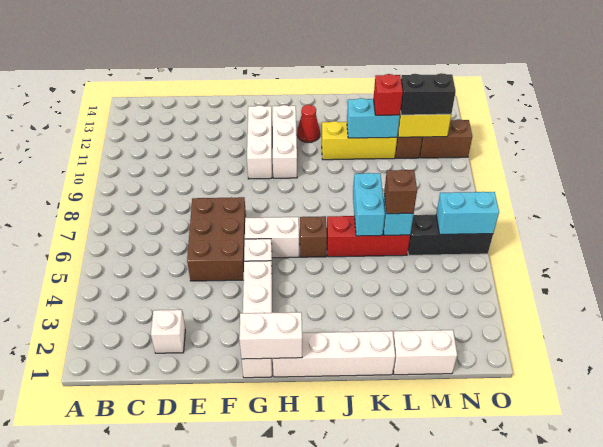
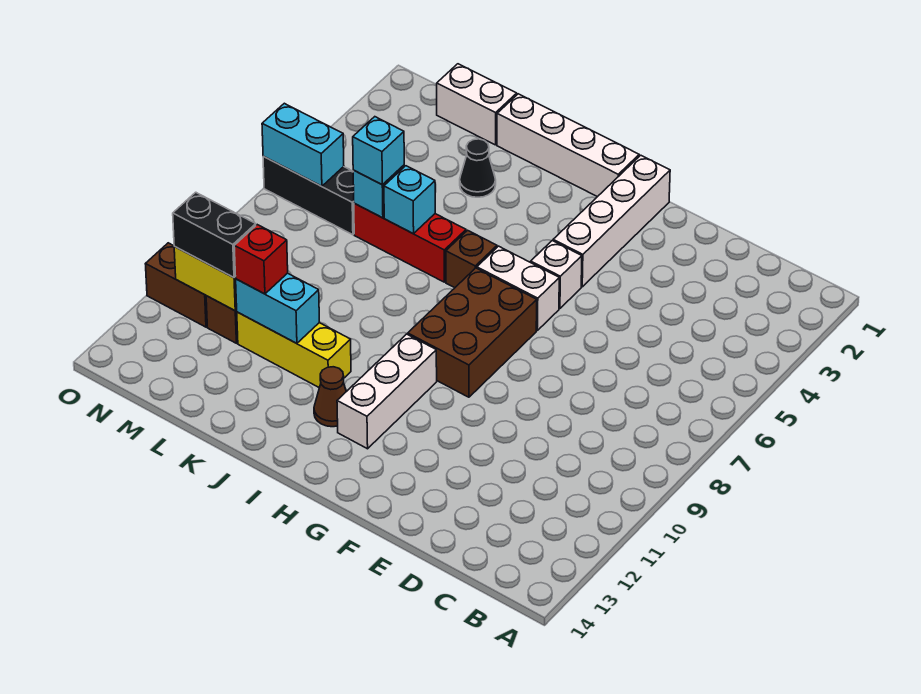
white 1x1 brick [151,310,185,353] -> none
brown 2x3 brick [187,197,246,281] -> brown 2x3 brick moved to [408,268,537,397]
white 1x2 brick [239,312,302,359] -> none
white 1x3 brick [247,105,272,179] -> none
red 1x1 cone [297,105,320,143] -> brown 1x1 cone [314,367,346,427]
none -> black 1x1 cone [460,139,496,197]
cyan 1x2 brick [353,173,385,236] -> cyan 1x1 brick [384,166,435,234]
brown 1x1 brick [384,170,417,214] -> cyan 1x1 brick [353,117,404,185]

